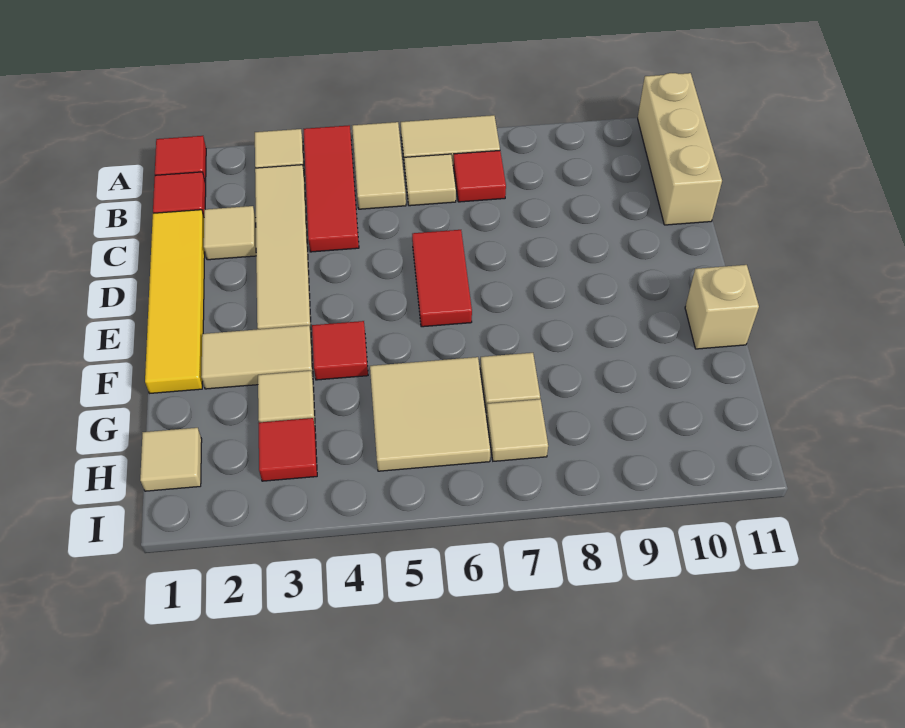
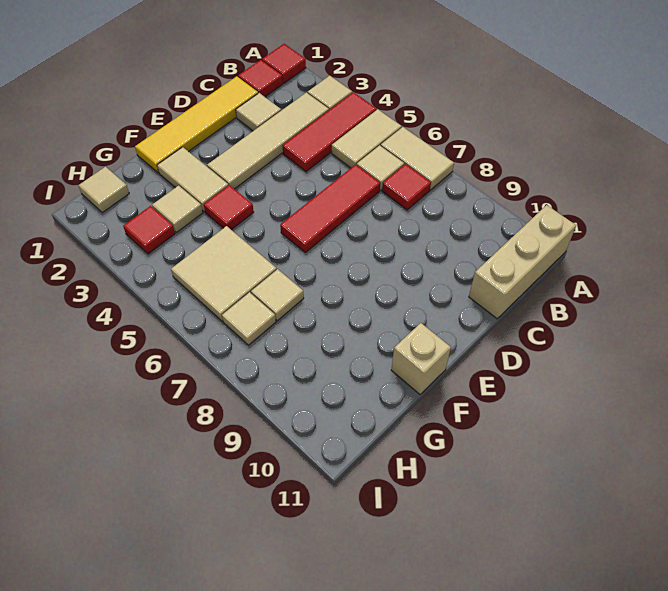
red 1x2 tile [412,230,472,327] -> red 1x3 tile [280,164,380,252]

